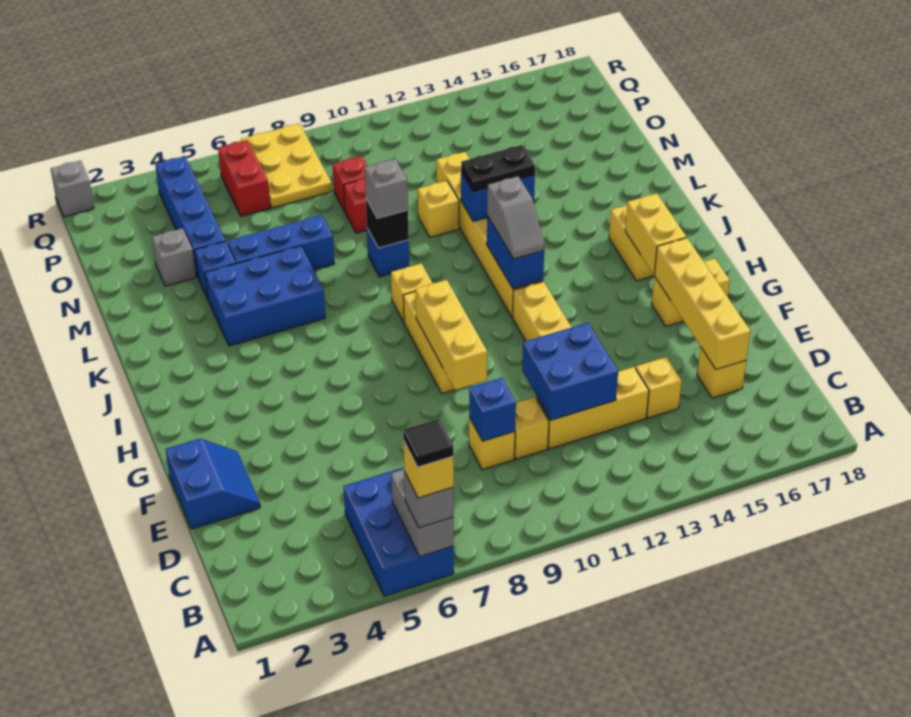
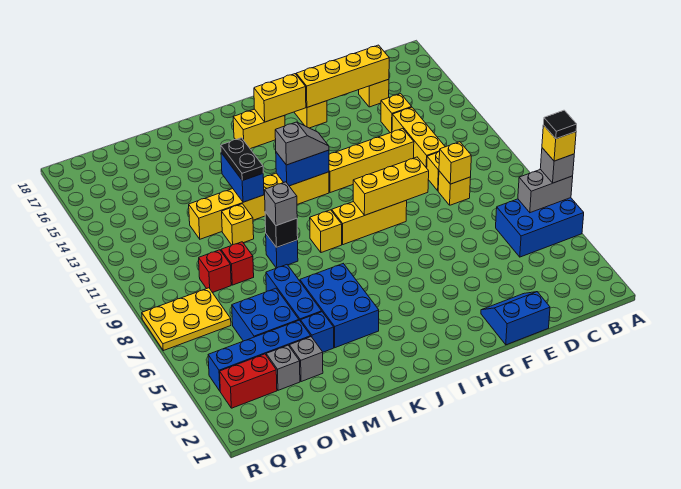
blue 1x1 brick [469,378,516,441] -> yellow 1x1 brick [439,142,471,184]
blue 2x2 brick [522,323,618,420] -> blue 2x2 brick moved to [232,288,299,341]
red 1x2 brick [218,140,270,216] -> red 1x2 brick moved to [220,354,277,408]
grey 1x1 brick [51,161,94,217] -> grey 1x1 brick moved to [266,345,300,390]

